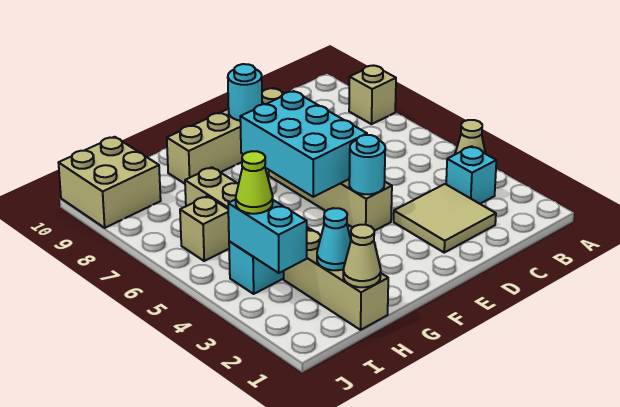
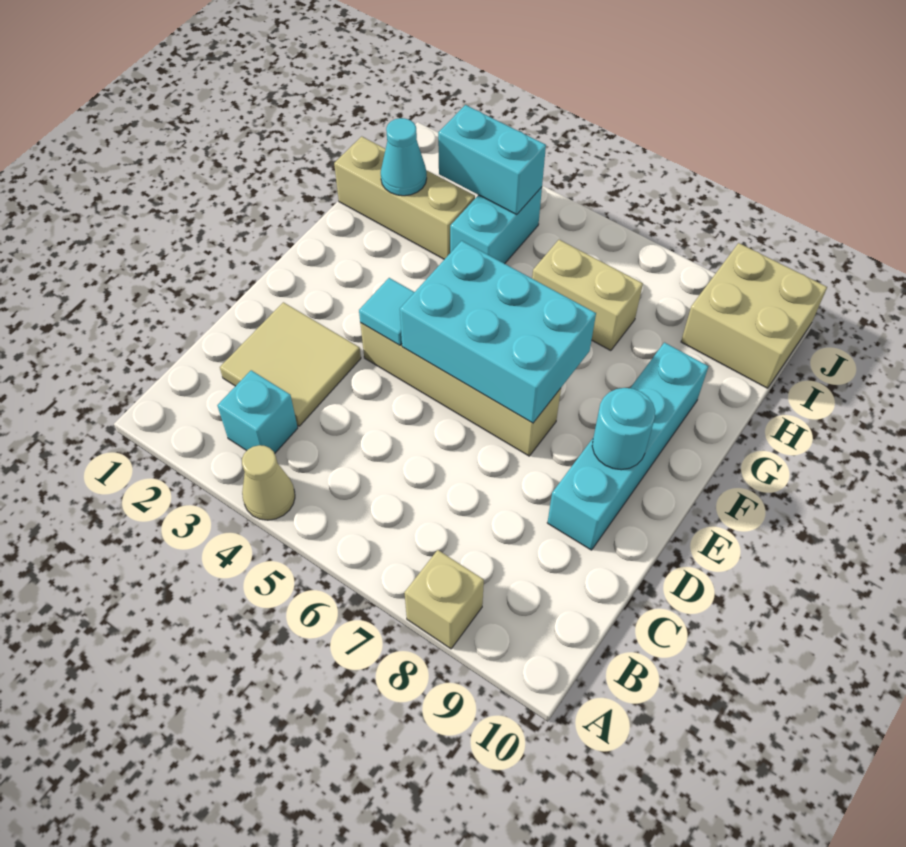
tan 1x4 brick [167,88,283,184] -> cyan 1x4 brick [547,343,708,550]
cyan 1x1 round brick [349,135,385,194] -> cyan 1x1 tile [359,278,414,345]
tan 1x1 cone [343,225,381,287] -> none
lime 1x1 cone [236,151,273,214] -> none
tan 1x1 brick [180,196,229,261] -> none

